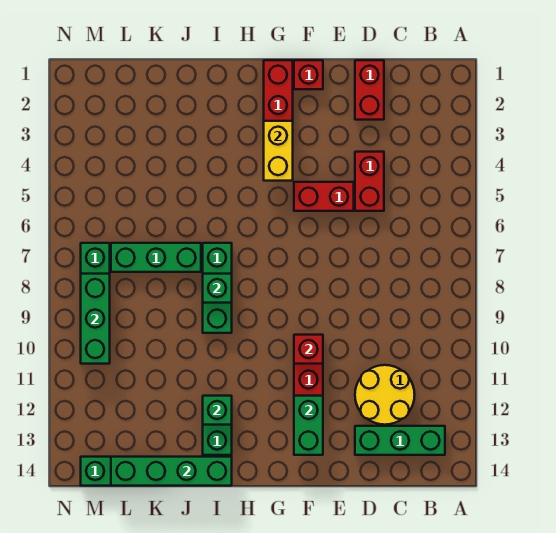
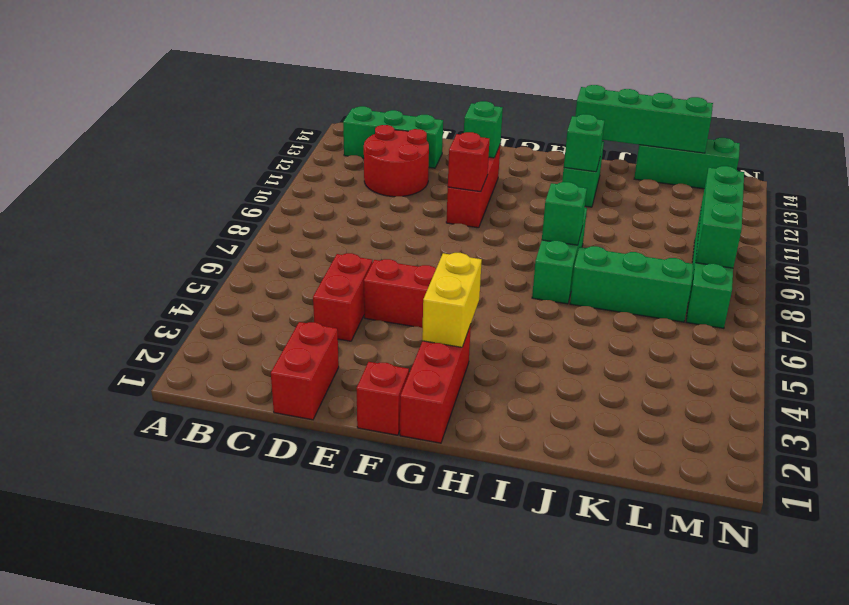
yellow 2x2 round brick [355,365,415,425] -> red 2x2 round brick [364,125,429,197]
green 1x2 brick [294,396,323,455] -> green 1x1 brick [464,101,503,158]

